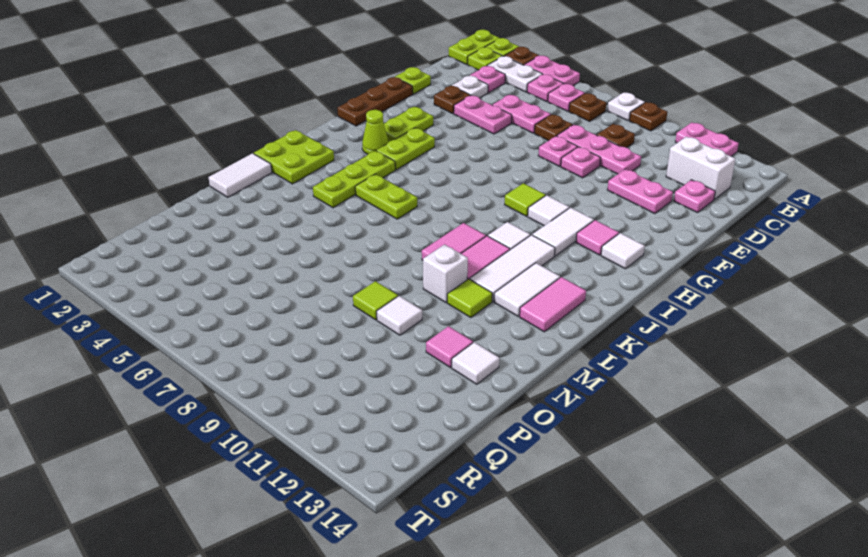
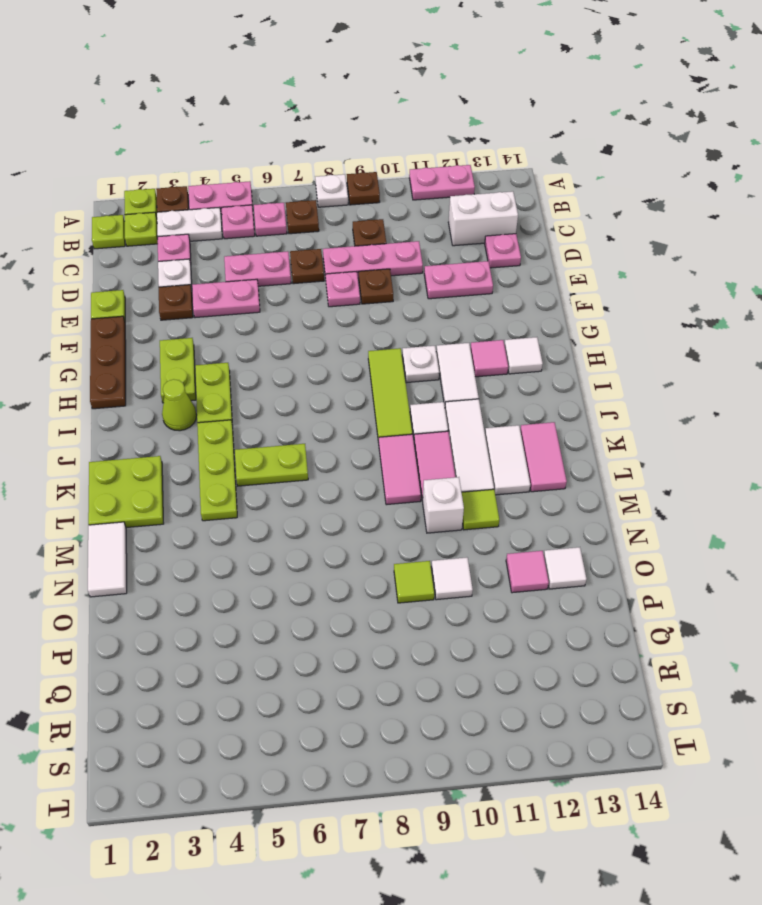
lime 1x2 plate [449,30,499,64] -> lime 1x1 plate [92,215,125,249]
pink 1x1 plate [561,147,600,178] -> brown 1x1 plate [359,269,393,304]
lime 1x1 tile [505,183,545,216] -> lime 1x3 tile [368,348,413,443]
white 1x1 tile [528,195,569,226] -> white 1x1 plate [402,346,439,383]

